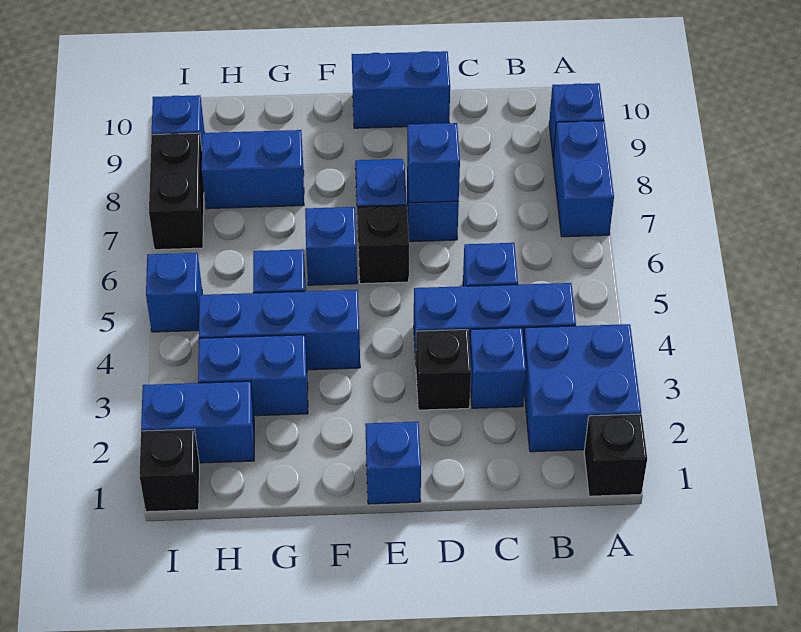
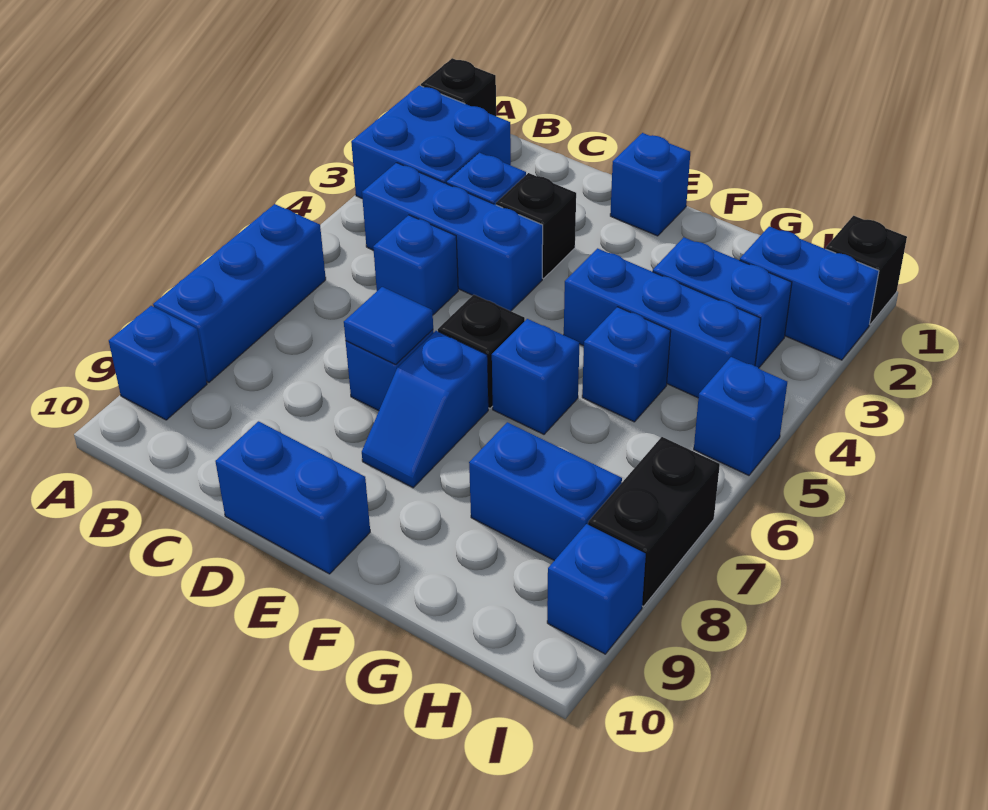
blue 1x2 brick [553,121,614,237] -> blue 1x3 brick [153,204,326,382]
blue 1x1 brick [407,123,460,203] -> blue 1x1 tile [344,287,433,365]

